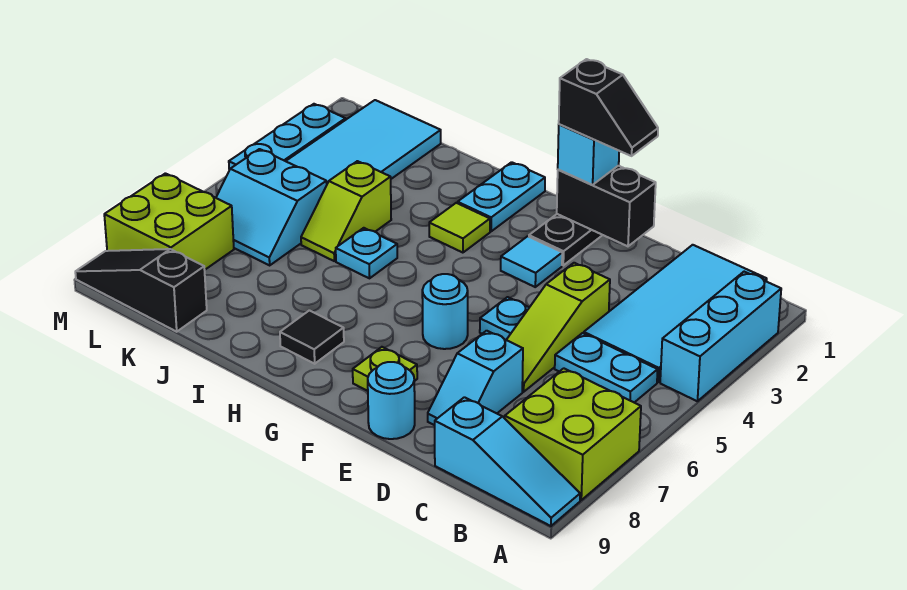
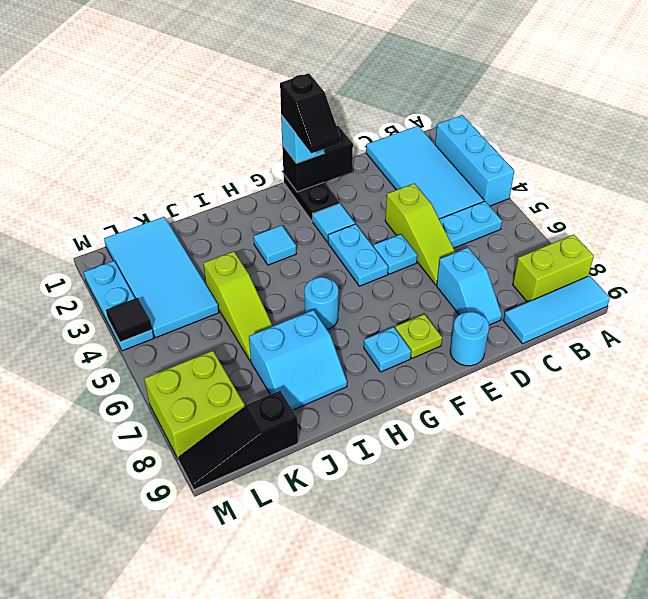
lime 2x2 brick [505,368,641,500] -> lime 1x2 brick [513,235,594,302]
cyan 1x3 slope [435,397,580,526] -> cyan 1x3 tile [503,276,610,344]
black 1x2 slope [559,59,658,156] -> black 1x2 slope turned to [280,73,340,153]
cyan 1x1 round brick [422,274,468,349] -> cyan 1x1 round brick moved to [305,277,338,329]
cyan 1x2 plate [458,162,545,231] -> cyan 1x2 plate moved to [328,224,388,286]
lime 1x1 tile [429,203,490,253] -> cyan 1x1 tile [254,225,296,265]
black 1x1 tile [280,310,344,364] -> black 1x1 tile moved to [106,298,152,342]
cyan 1x1 plate [336,228,397,278] -> cyan 1x1 plate moved to [364,327,411,372]
lime 1x2 slope [301,161,391,261] -> lime 1x3 slope [204,251,272,361]
cyan 2x2 slope [216,149,327,265] -> cyan 2x2 slope moved to [249,310,347,410]

